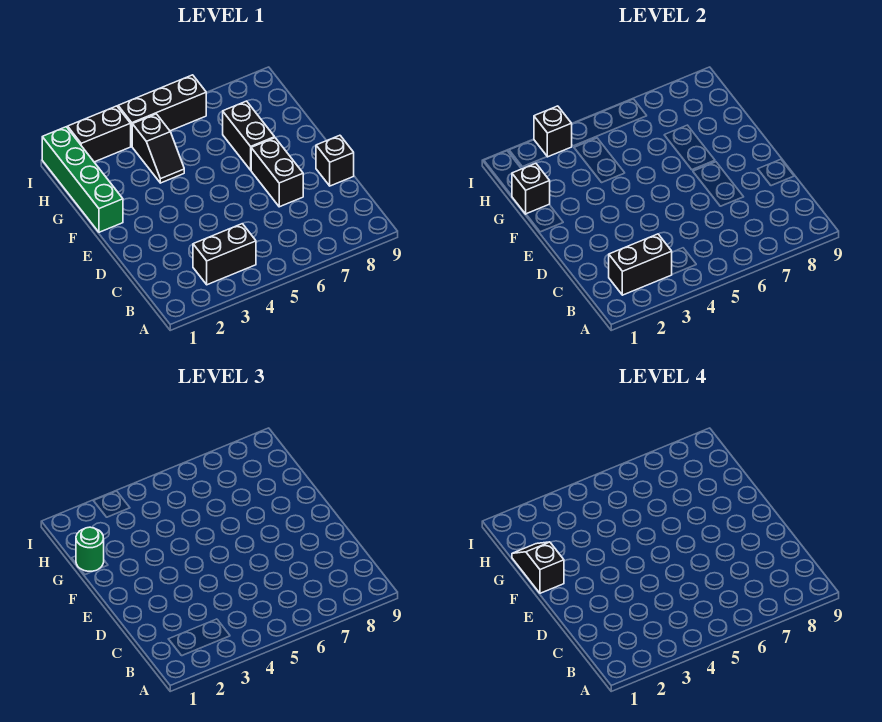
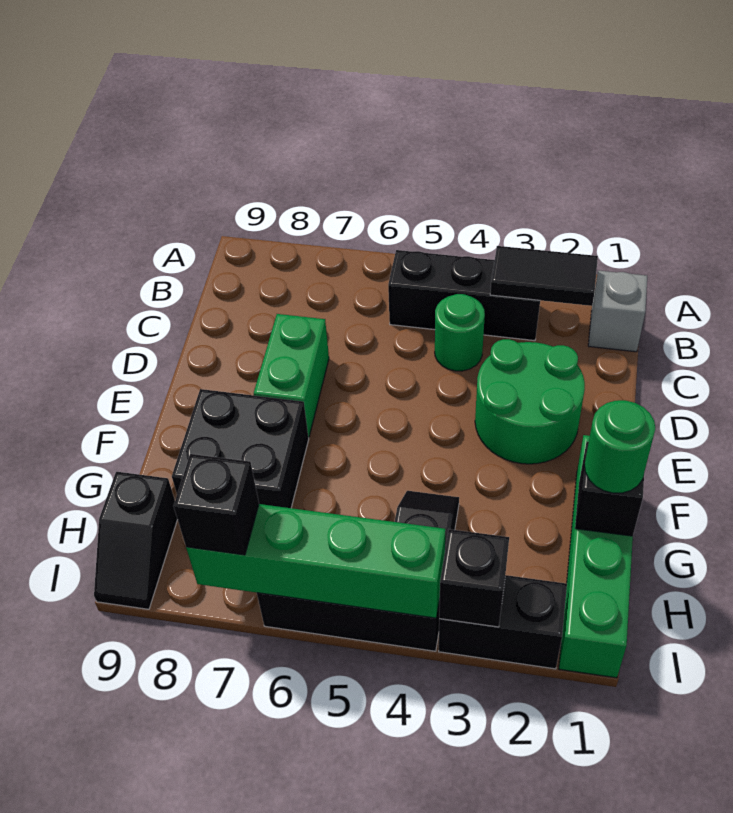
none -> grey 1x1 brick [588,271,647,352]
black 1x2 brick [609,234,672,295] -> black 1x2 tile [490,246,598,306]
black 1x2 brick [193,224,256,285] -> black 1x3 brick [388,250,540,341]
none -> green 1x1 round brick [435,294,485,371]
none -> green 2x2 round brick [475,339,585,464]
black 1x2 brick [251,138,303,207] -> green 1x2 brick [254,314,329,437]
black 1x1 brick [316,135,354,186] -> black 1x1 brick moved to [174,454,259,555]
black 1x2 slope [512,542,564,593] -> black 1x2 slope moved to [94,472,178,609]
black 1x2 brick [223,101,275,170] -> black 2x2 brick [172,389,309,508]
none -> green 1x4 brick [186,504,445,618]

